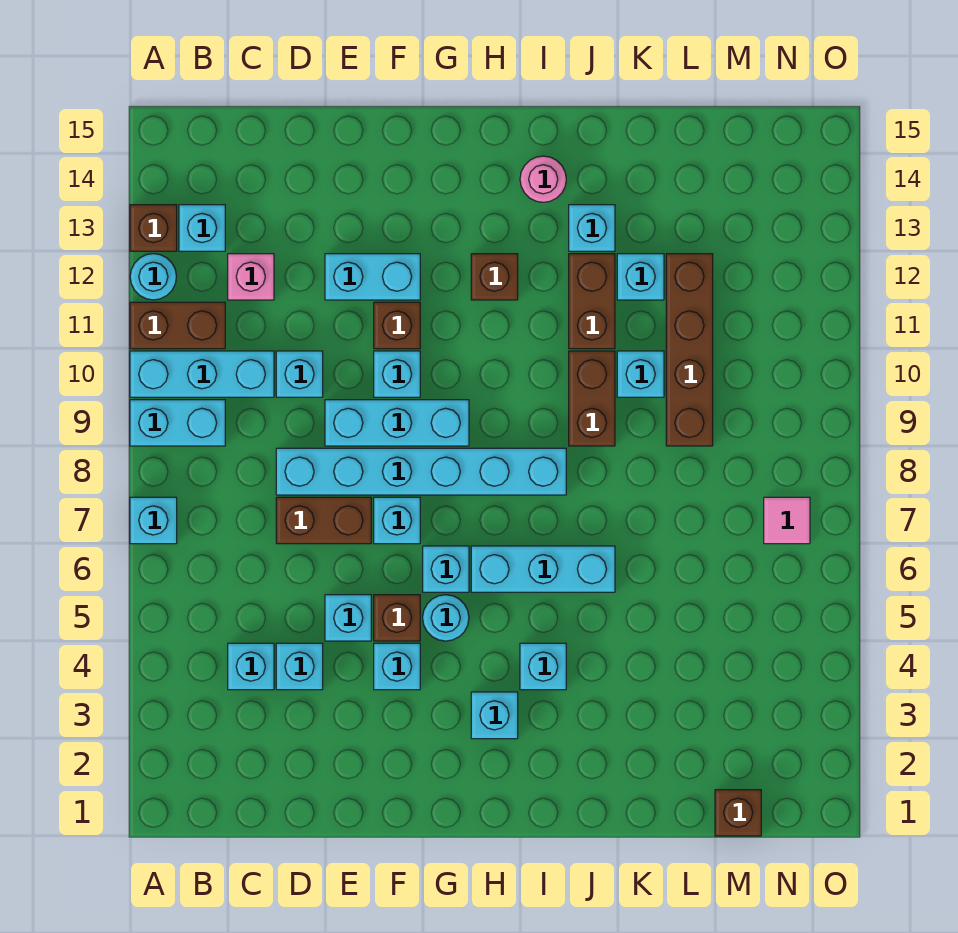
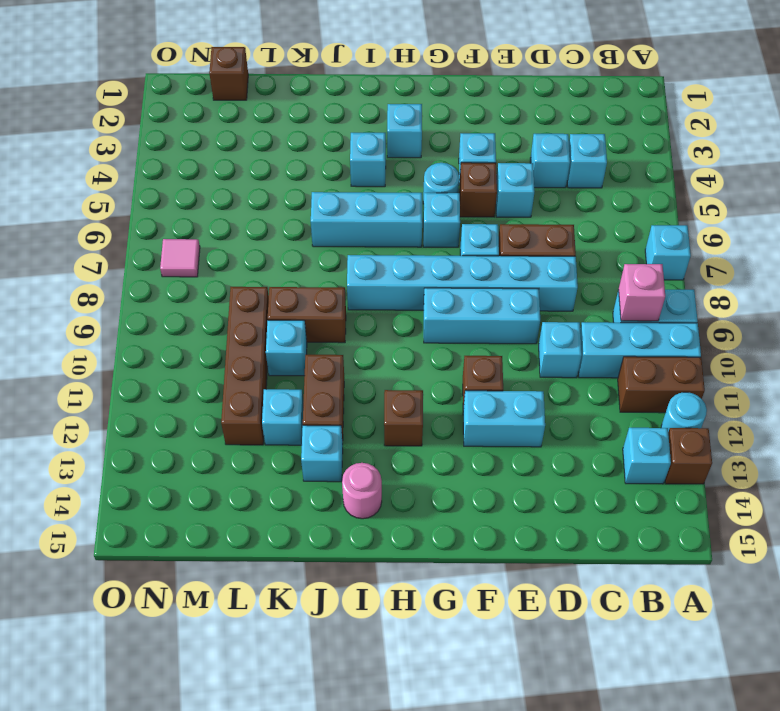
pink 1x1 brick [228,254,274,300] -> pink 1x1 brick moved to [619,264,665,321]
cyan 1x1 brick [374,351,420,397] -> none
brown 1x2 brick [569,351,615,446] -> brown 1x2 brick turned to [268,287,346,343]

